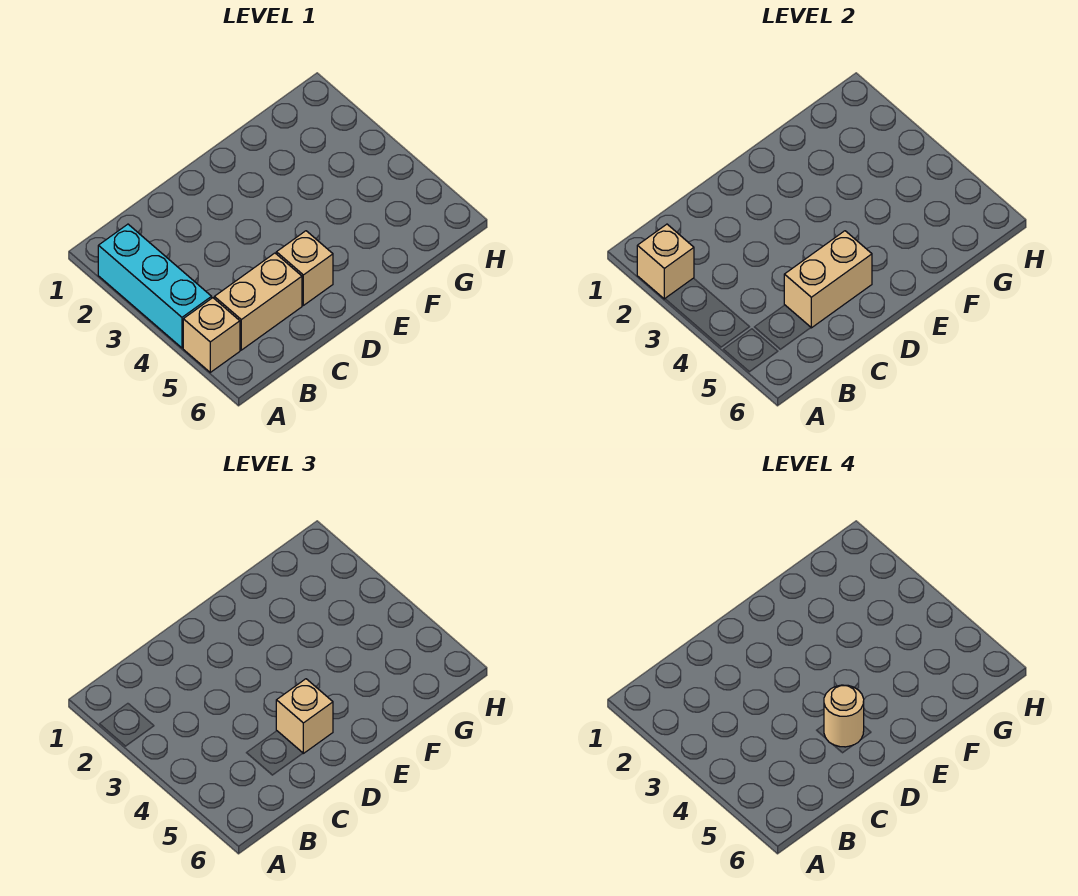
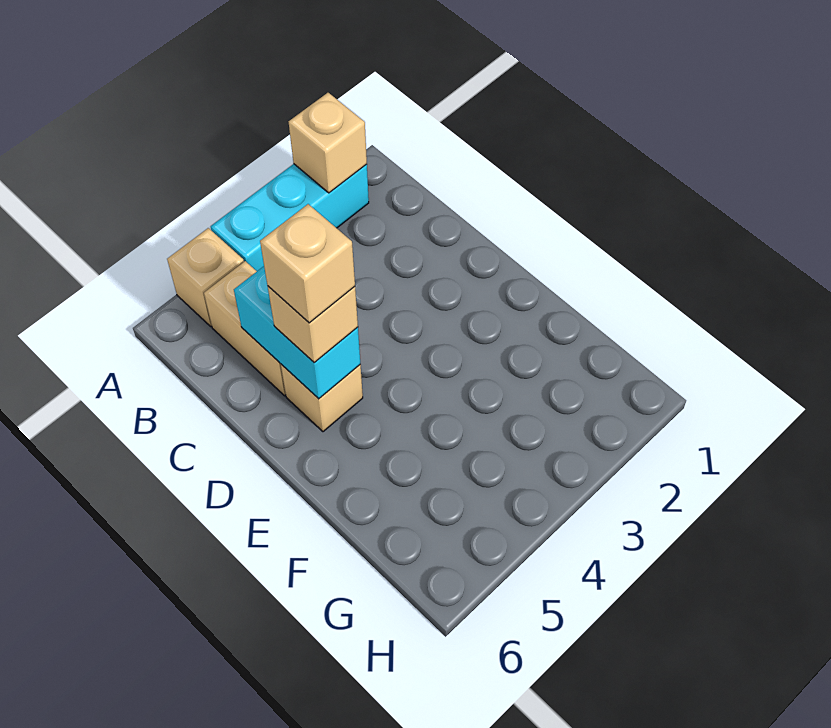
tan 1x2 brick [784,231,872,328] -> cyan 1x2 brick [234,266,360,399]
tan 1x1 round brick [824,685,864,747] -> tan 1x1 brick [260,204,355,323]

